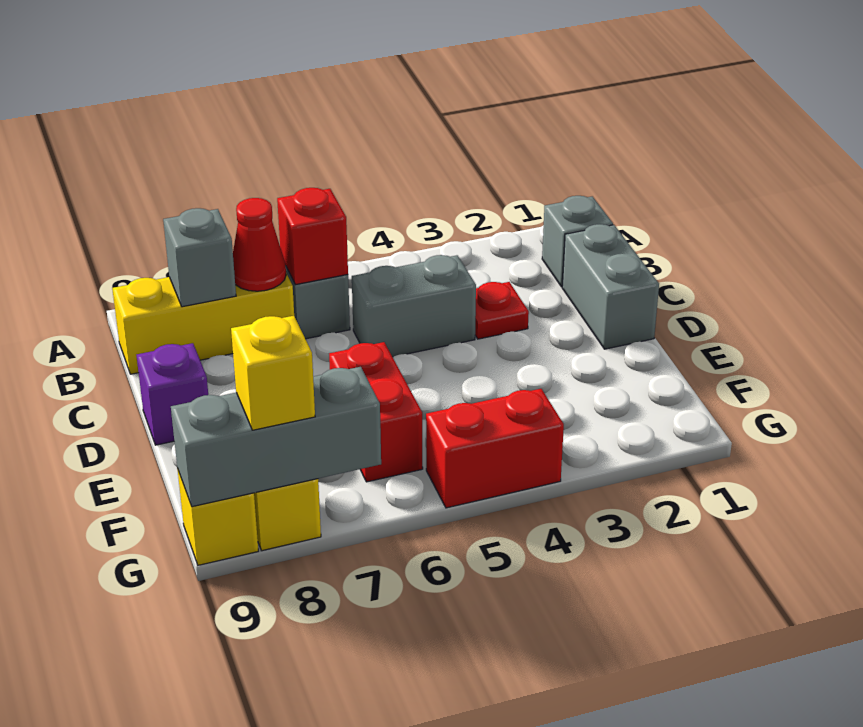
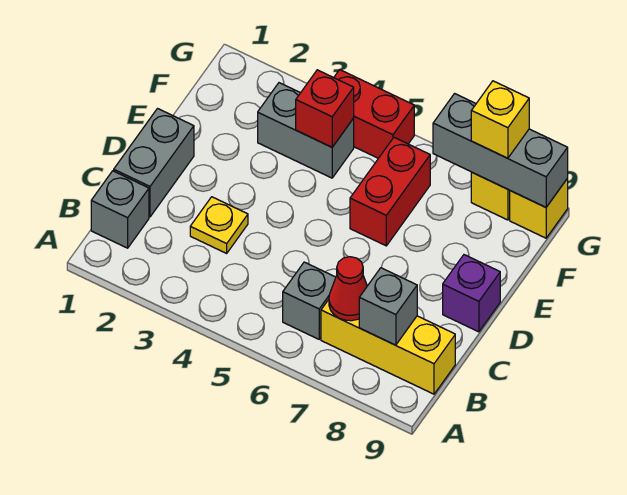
red 1x1 brick [277,188,348,285] -> red 1x1 brick moved to [296,70,354,147]
red 1x1 plate [475,282,529,339] -> yellow 1x1 plate [190,197,248,253]
grey 1x2 brick [352,255,476,357] -> grey 1x2 brick moved to [258,83,354,178]

